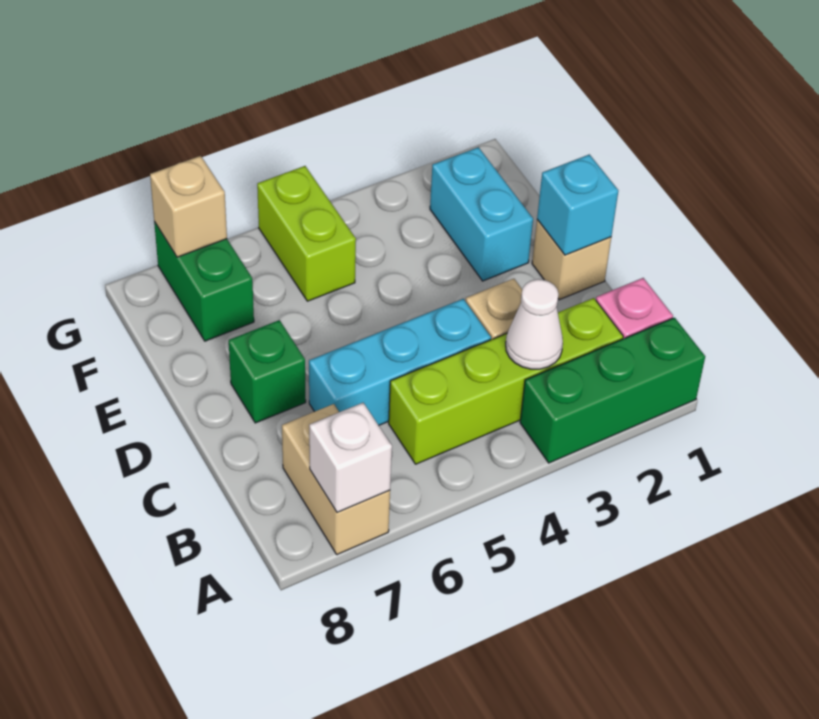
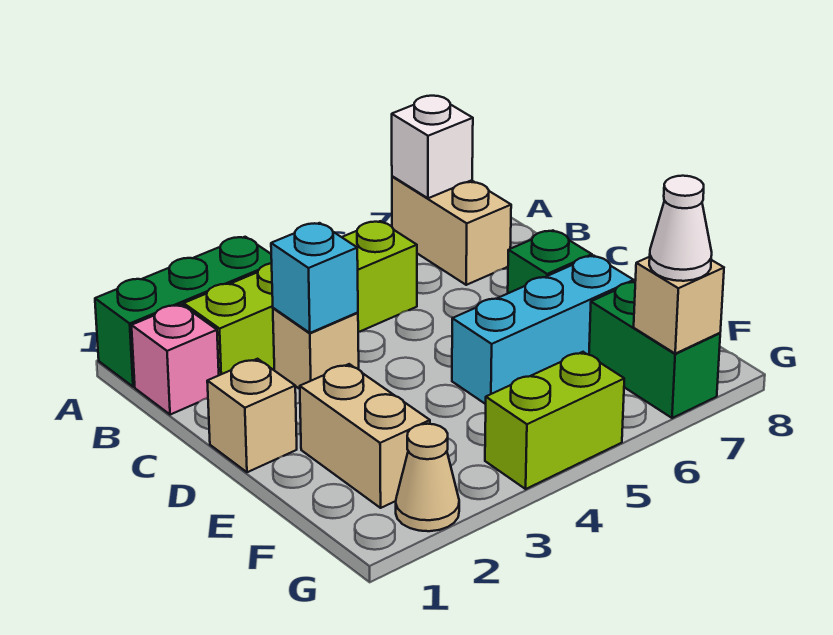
white 1x1 cone [506,279,563,369] -> white 1x1 cone moved to [649,176,712,281]
cyan 1x3 brick [309,299,491,425] -> cyan 1x3 brick moved to [452,256,634,404]
cyan 1x1 brick [537,154,618,255] -> cyan 1x1 brick moved to [271,223,358,333]
cyan 1x2 brick [430,147,533,281] -> tan 1x2 brick [300,364,430,508]
lime 1x2 brick [257,166,356,301] -> lime 1x2 brick turned to [485,352,624,489]
none -> tan 1x1 cone [396,424,459,531]

